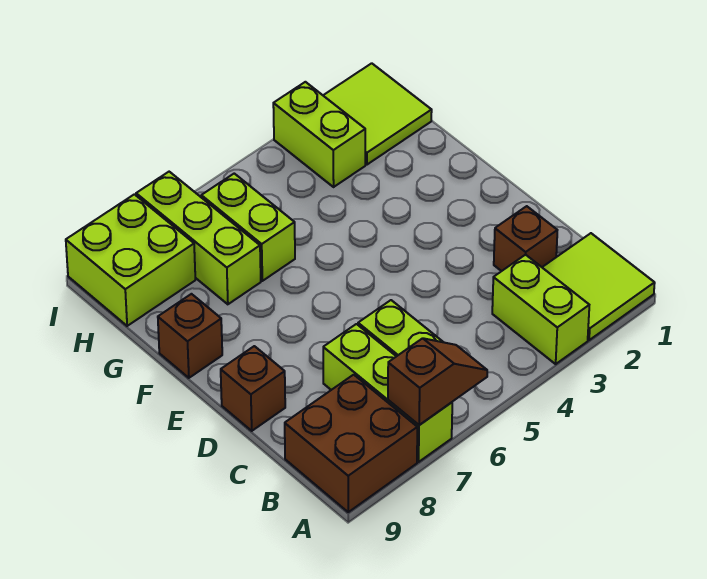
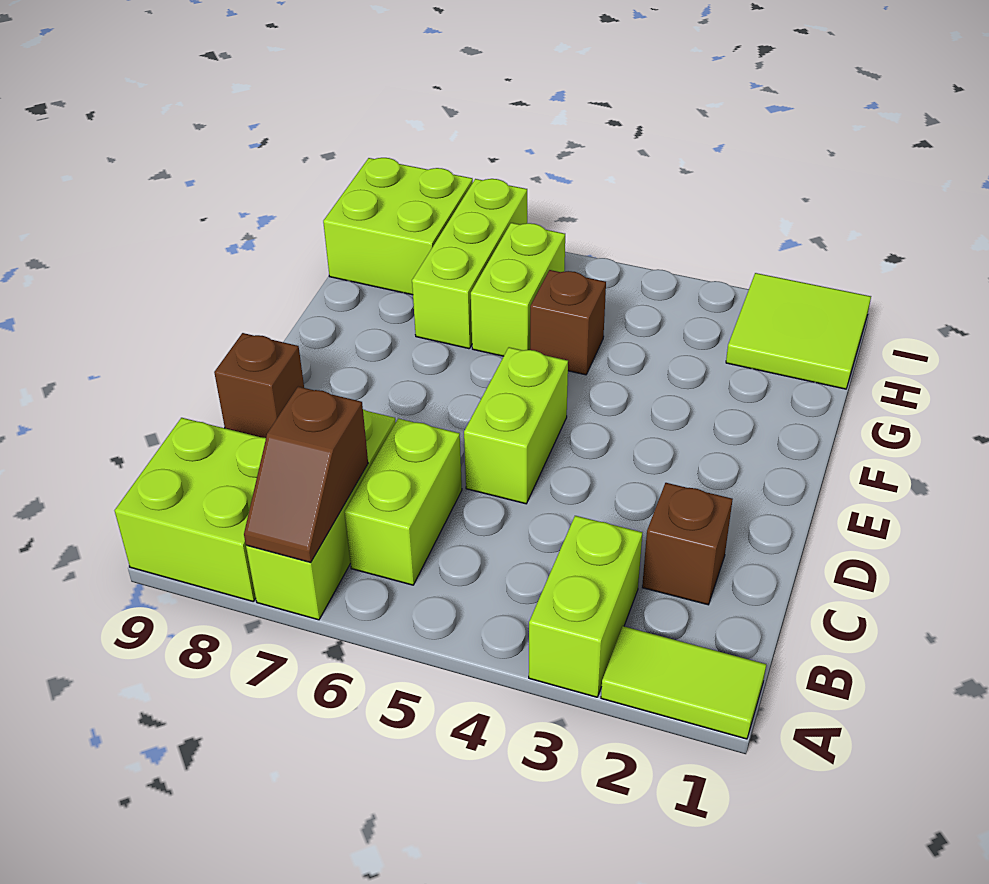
lime 2x2 tile [542,233,655,340] -> lime 1x2 tile [601,626,766,739]
brown 1x2 slope [388,338,487,425] -> brown 1x2 slope turned to [244,387,368,563]
brown 2x2 brick [285,375,417,512] -> lime 2x2 brick [115,418,266,601]
brown 1x1 brick [158,294,222,378] -> brown 1x1 brick moved to [530,270,606,375]
lime 1x2 brick [273,82,365,187] -> lime 1x2 brick moved to [464,347,568,504]

